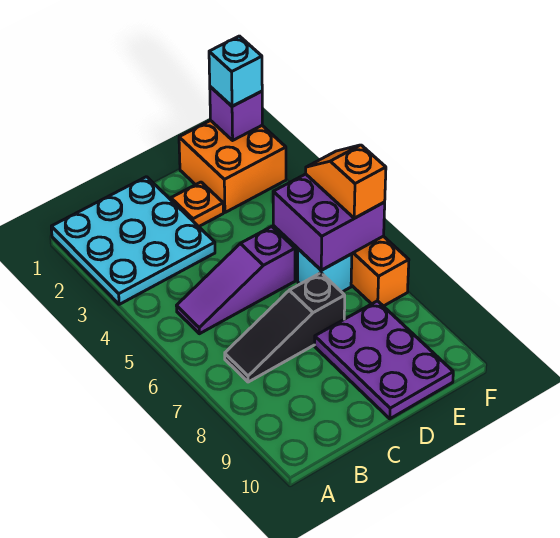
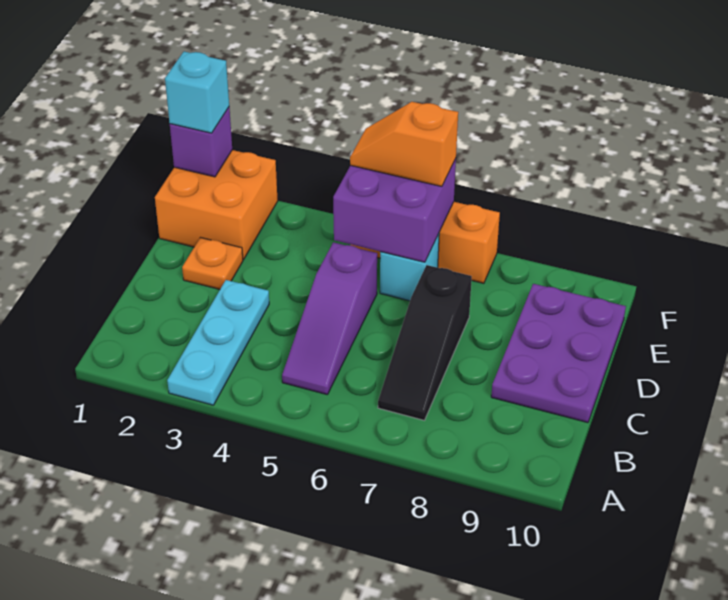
cyan 3x3 plate [51,177,215,304] -> cyan 1x3 plate [167,280,269,405]
purple 2x3 plate [315,301,453,419] -> purple 2x3 plate turned to [491,284,626,423]

